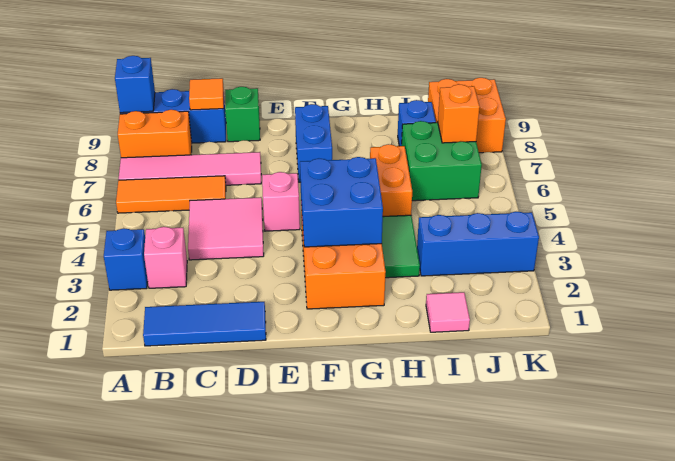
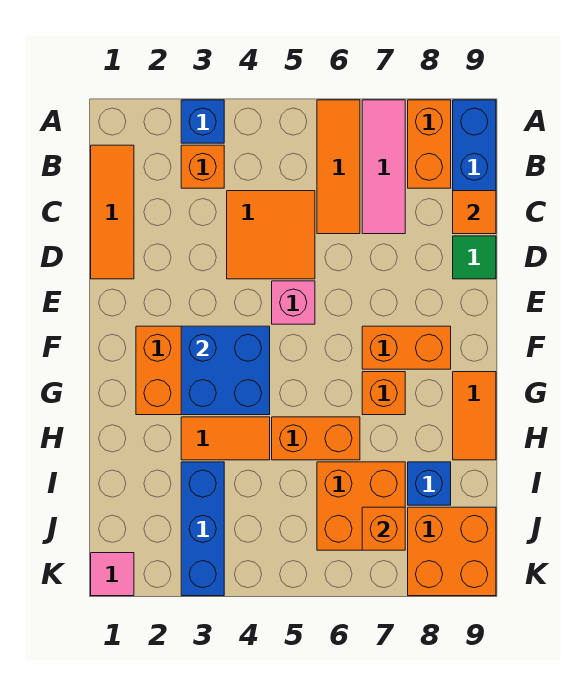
pink 1x4 tile [119,152,261,185] -> pink 1x3 tile [362,100,405,234]
blue 1x1 brick [115,56,155,113] -> none
blue 1x3 tile [143,302,266,346] -> orange 1x3 tile [91,145,134,279]
pink 1x1 brick [144,227,187,288] -> orange 1x1 brick [181,145,224,188]
pink 2x2 tile [188,197,264,260] -> orange 2x2 tile [227,191,315,279]
green 1x1 brick [225,87,260,142] -> green 1x1 tile [453,236,496,279]
blue 1x2 brick [295,104,332,182] -> orange 1x2 brick [362,326,451,369]
none -> orange 1x1 brick [362,372,405,415]
none -> orange 1x2 tile [453,372,496,460]
green 1x2 tile [382,215,420,278] -> orange 1x2 tile [181,417,270,460]
pink 1x1 tile [426,292,470,332] -> pink 1x1 tile moved to [91,553,134,596]
green 2x2 brick [402,121,482,201] -> orange 2x2 brick [317,462,405,550]

